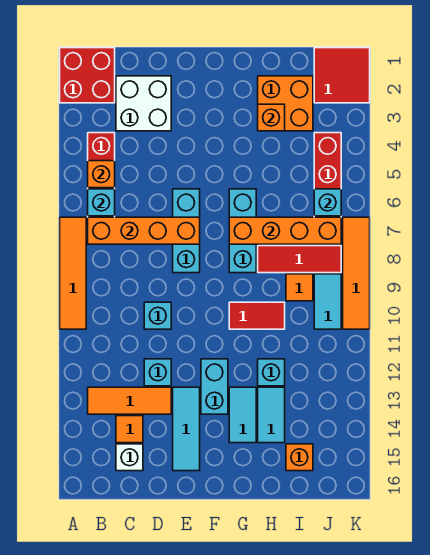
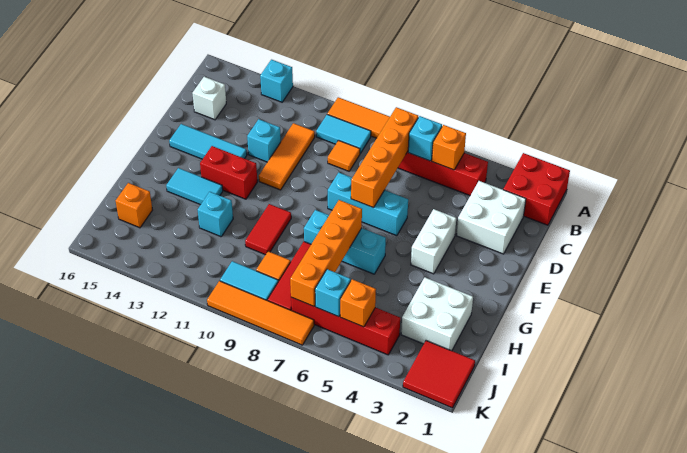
orange 1x3 tile [88,387,171,414] -> orange 1x3 tile moved to [259,123,315,190]
orange 1x1 tile [116,416,143,443] -> orange 1x1 tile moved to [328,140,360,171]
cyan 1x1 brick [144,302,171,329] -> cyan 1x1 brick moved to [260,60,293,102]
none -> white 1x2 brick [411,209,456,274]
cyan 1x2 brick [201,359,228,414] -> red 1x2 brick [200,146,257,199]
orange 2x2 brick [258,76,313,131] -> white 2x2 brick [401,277,473,351]
orange 1x1 brick [258,104,285,131] -> orange 1x1 brick moved to [340,279,376,327]
cyan 1x2 tile [258,387,285,443] -> cyan 1x2 tile moved to [316,115,371,153]

